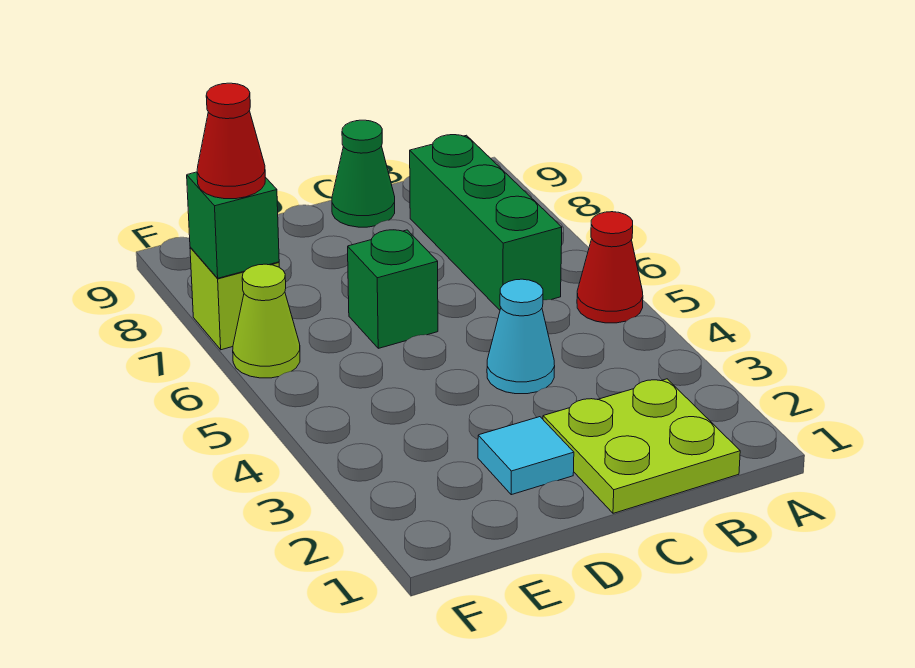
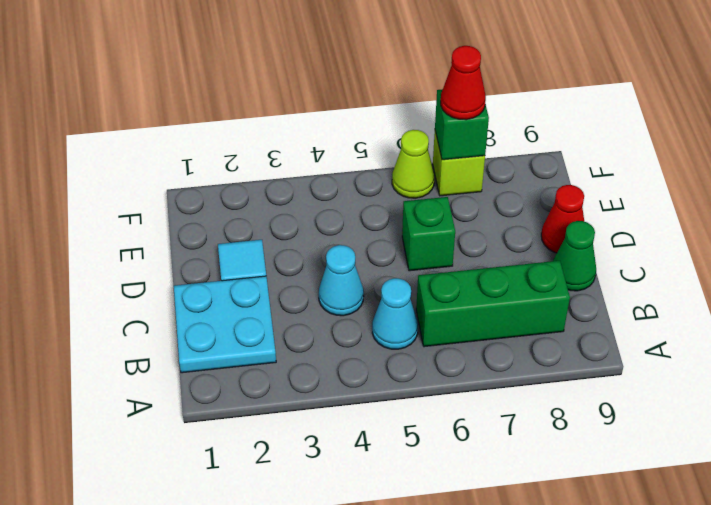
red 1x1 cone [577,212,643,323] -> red 1x1 cone moved to [541,185,584,253]
lime 2x2 plate [543,379,740,513] -> cyan 2x2 plate [174,276,276,373]
none -> cyan 1x1 cone [372,278,418,349]

